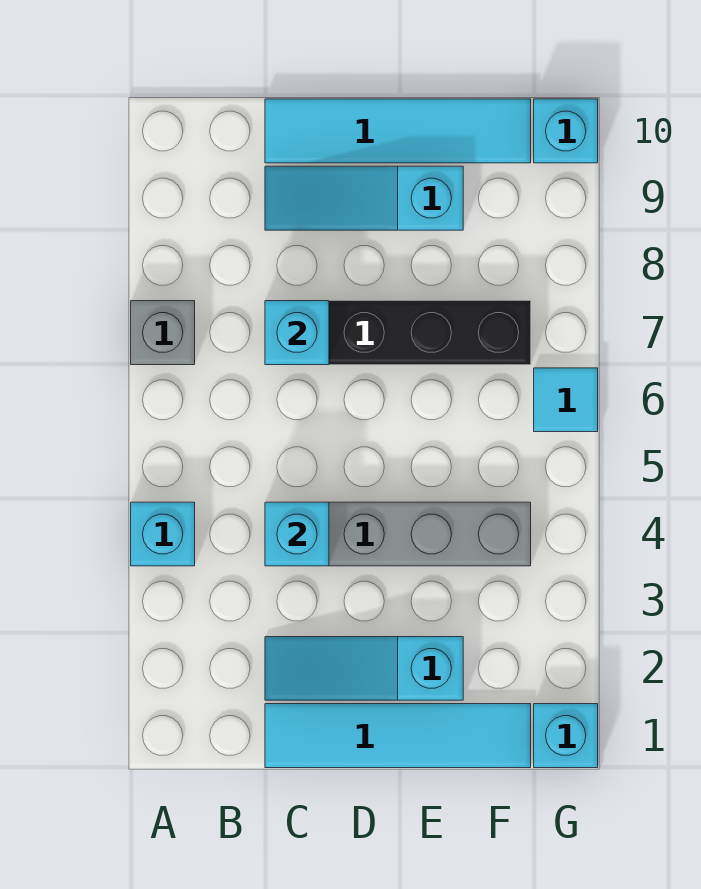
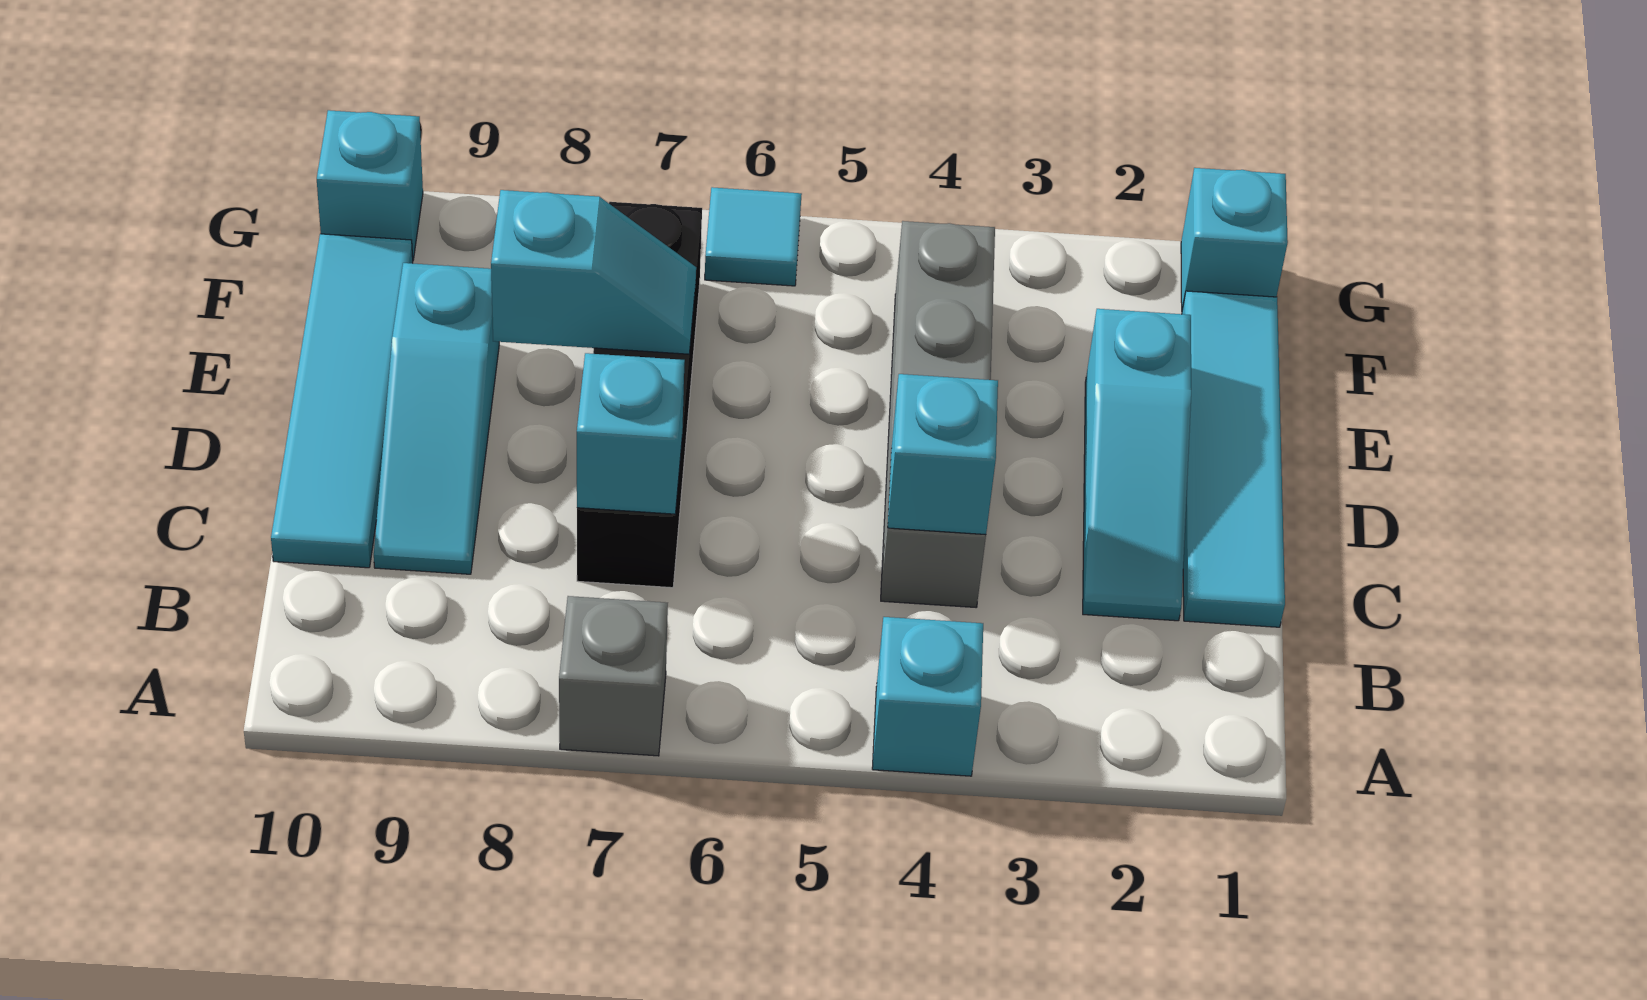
none -> cyan 1x2 slope [491,190,696,354]

